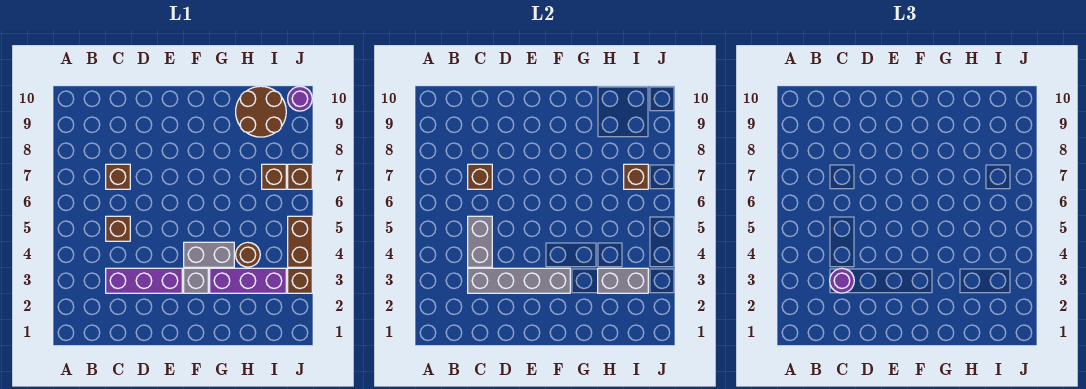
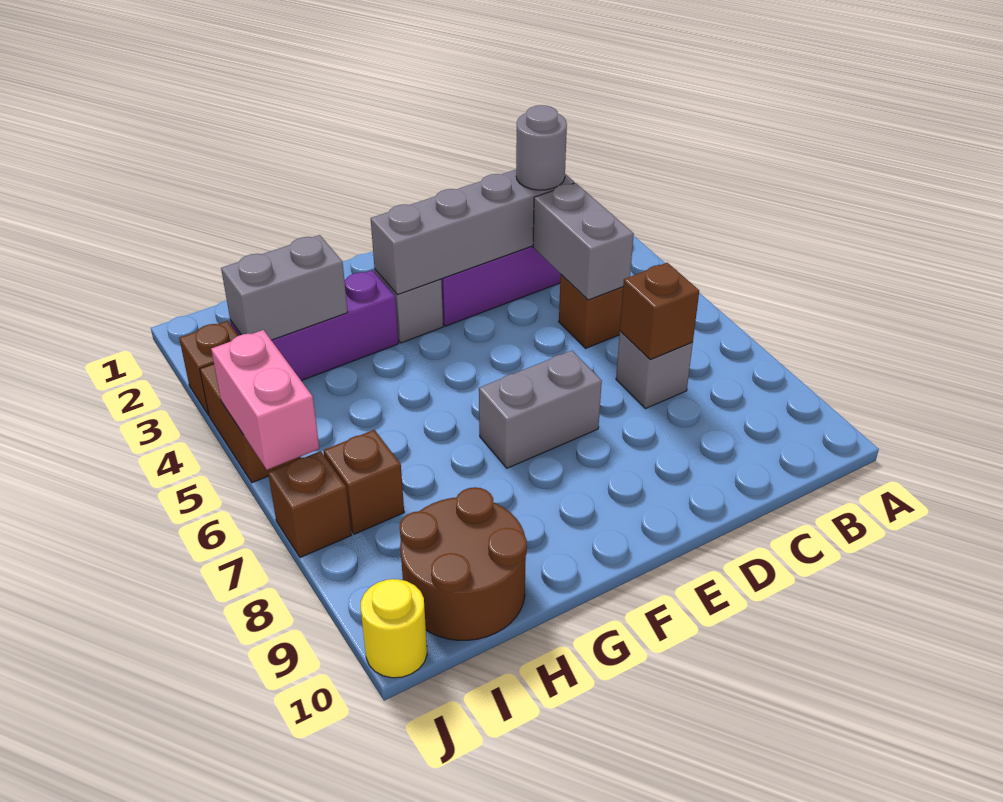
purple 1x1 round brick [830,268,854,293] -> grey 1x1 round brick [516,105,567,190]
brown 1x1 brick [106,164,130,189] -> grey 1x1 brick [616,331,693,409]
grey 1x2 brick [184,242,234,267] -> grey 1x2 brick moved to [479,351,602,468]
brown 1x1 round brick [236,242,260,267] -> none
brown 1x1 brick [624,164,648,189] -> none
none -> pink 1x2 brick [211,330,319,470]
purple 1x1 round brick [288,86,312,111] -> yellow 1x1 round brick [361,579,427,678]

